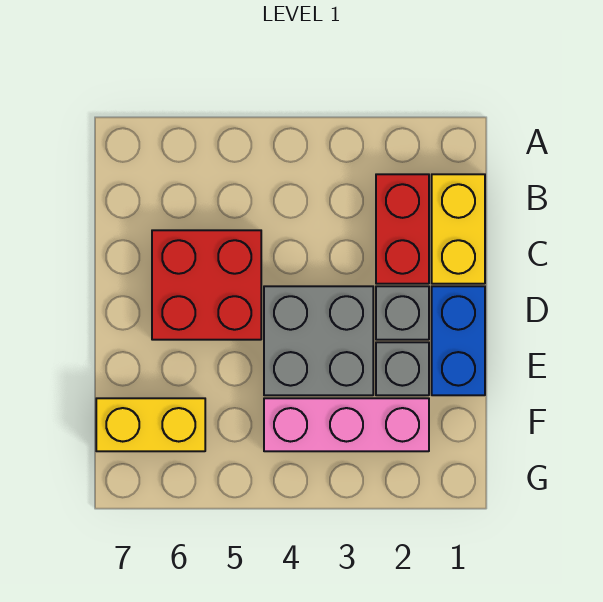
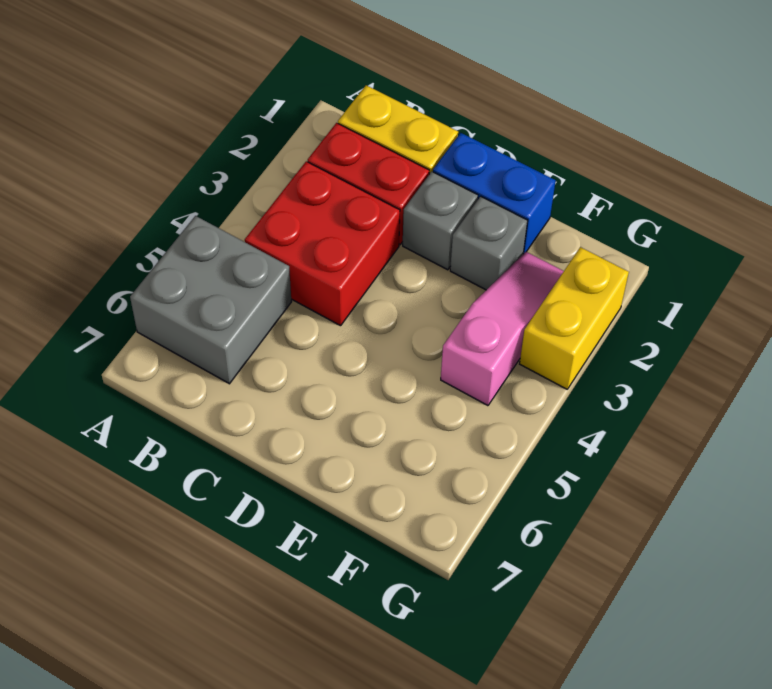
red 2x2 brick [152,230,261,340] -> red 2x2 brick moved to [245,161,400,326]
grey 2x2 brick [264,286,373,395] -> grey 2x2 brick moved to [130,216,291,384]
pink 1x3 brick [264,398,429,451] -> pink 1x3 slope [441,252,564,406]
yellow 1x2 brick [96,398,205,451] -> yellow 1x2 brick moved to [520,247,629,389]

